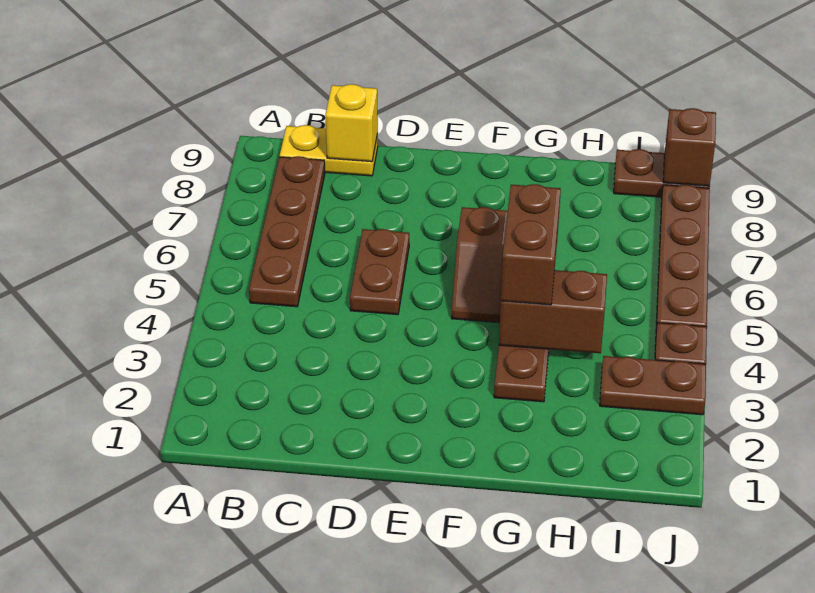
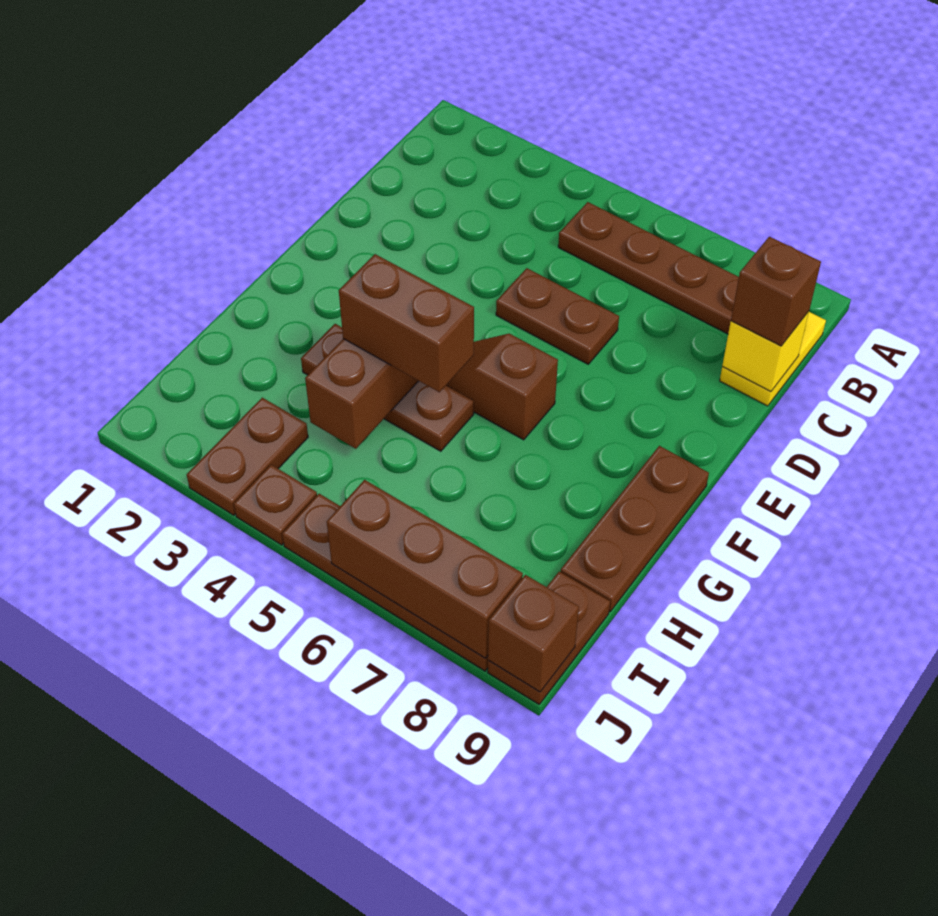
none -> brown 1x1 brick [731,237,821,346]
none -> brown 1x3 plate [561,446,709,612]
none -> brown 1x3 brick [327,480,523,658]

